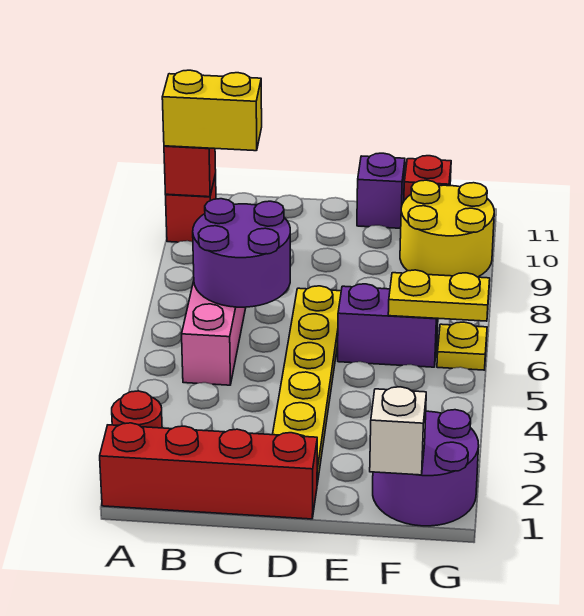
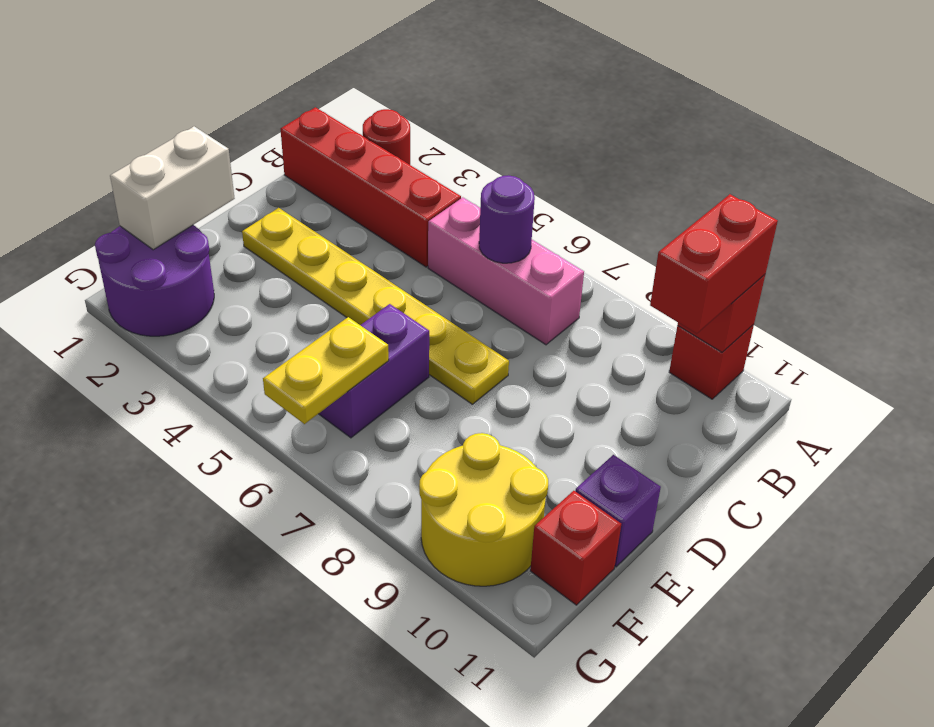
red 1x4 brick [100,423,317,519] -> red 1x4 brick turned to [281,107,461,267]
yellow 1x2 brick [162,70,262,151] -> red 1x2 brick [650,194,778,334]
purple 2x2 round brick [193,199,290,307] -> purple 1x1 round brick [479,175,535,263]
white 1x1 brick [370,387,426,475] -> white 1x2 brick [110,126,235,250]
yellow 1x1 plate [437,322,487,370] -> none

